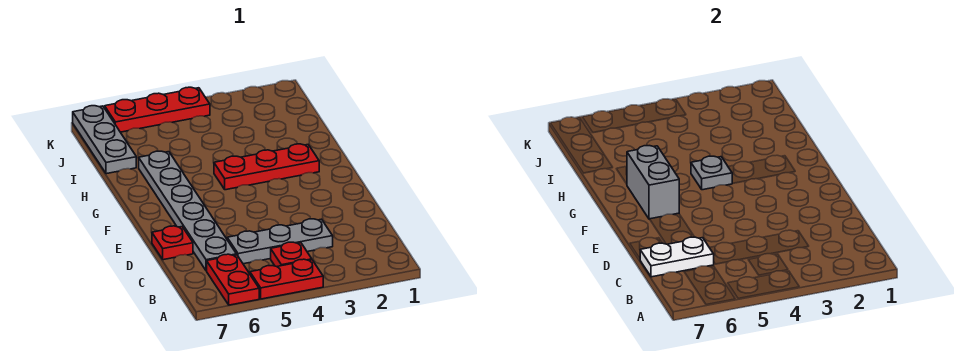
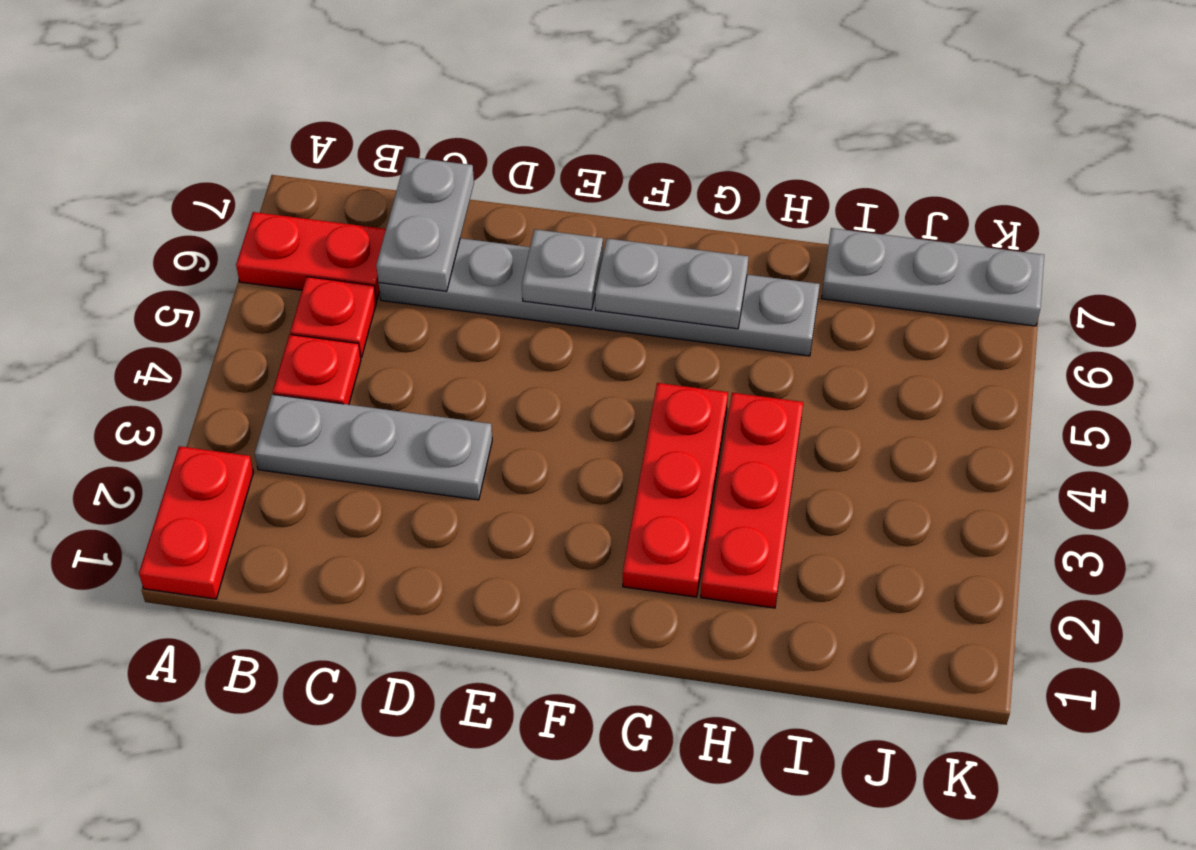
red 1x2 plate [250,259,323,299] -> red 1x2 plate moved to [139,446,254,599]
grey 1x3 plate [227,219,333,264] -> grey 1x3 plate turned to [255,394,492,500]
white 1x2 plate [640,237,714,277] -> grey 1x2 plate [376,157,474,291]
red 1x1 plate [152,226,193,260] -> red 1x1 plate moved to [290,277,377,358]
grey 1x2 brick [627,146,679,219] -> grey 1x2 plate [595,238,748,329]
grey 1x1 plate [691,156,733,190] -> grey 1x1 plate moved to [522,229,603,310]
red 1x3 plate [105,87,210,132] -> red 1x3 plate moved to [701,393,803,608]

